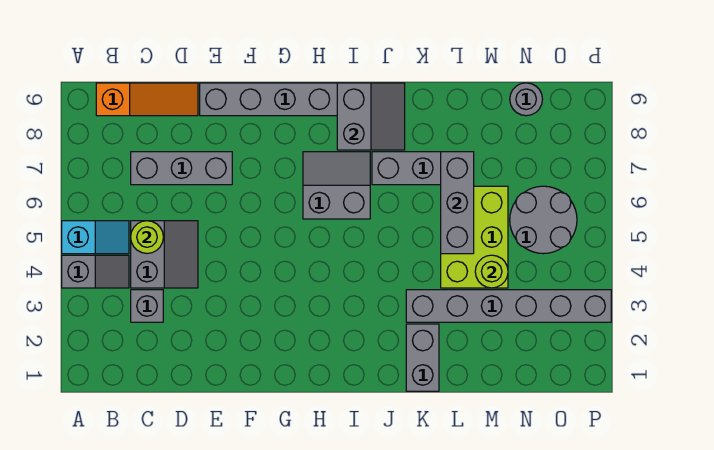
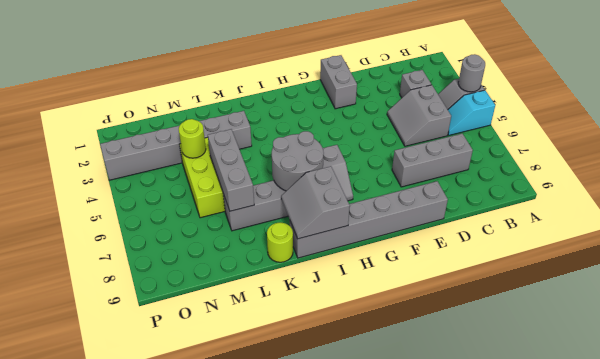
orange 1x3 slope [96,83,198,116] -> none
lime 1x1 round brick [131,221,163,253] -> lime 1x1 round brick moved to [267,223,293,262]
grey 1x2 brick [406,324,439,391] -> grey 1x2 brick moved to [320,55,357,109]
grey 2x2 round brick [510,186,577,254] -> grey 2x2 round brick moved to [272,131,324,191]
grey 1x1 round brick [510,83,543,116] -> grey 1x1 round brick moved to [458,54,485,92]

